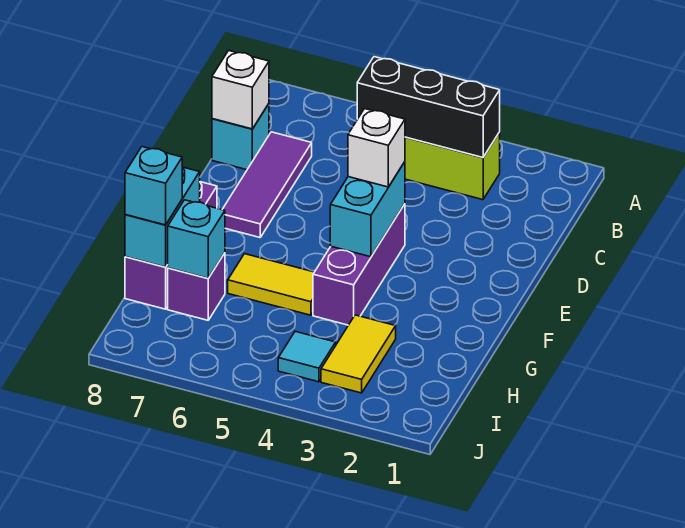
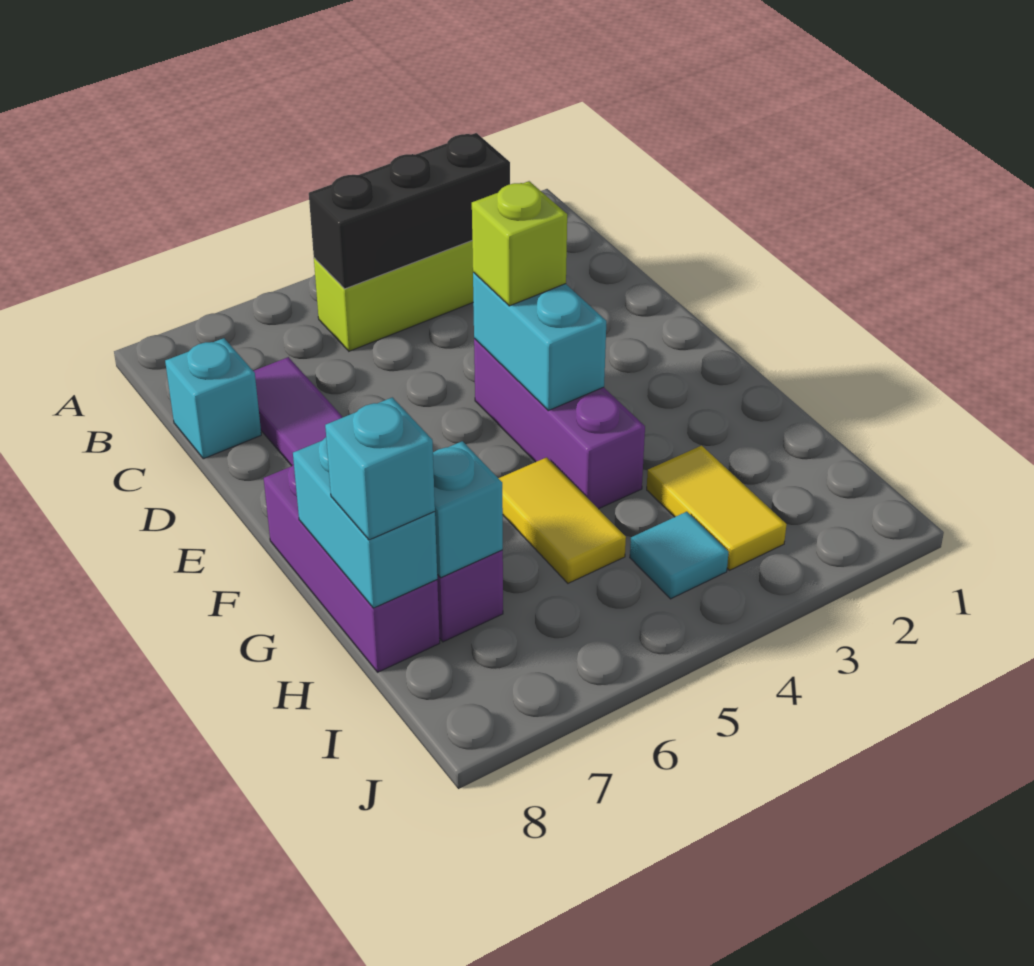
white 1x1 brick [212,51,269,129] -> none
white 1x1 brick [348,109,405,187] -> lime 1x1 brick [472,181,567,306]
yellow 1x2 tile [228,254,314,315] -> yellow 1x2 tile turned to [498,457,626,583]

